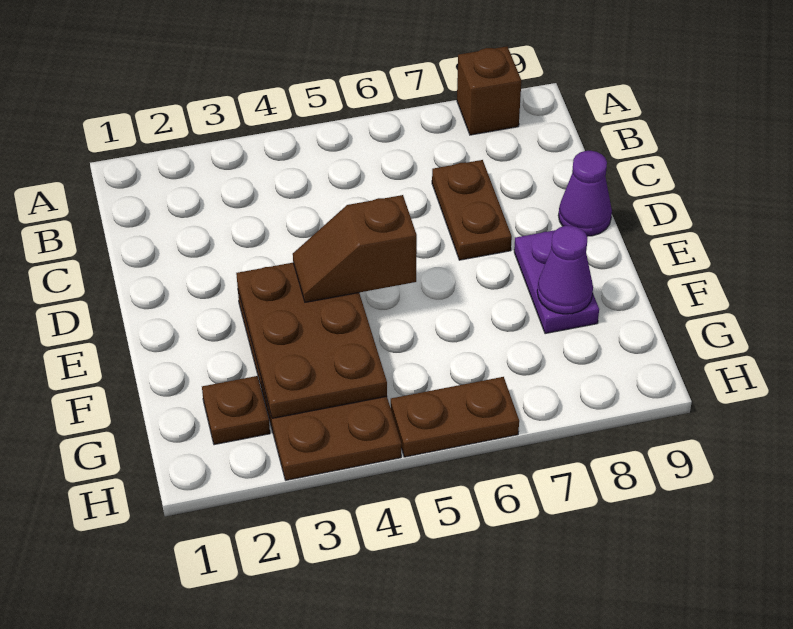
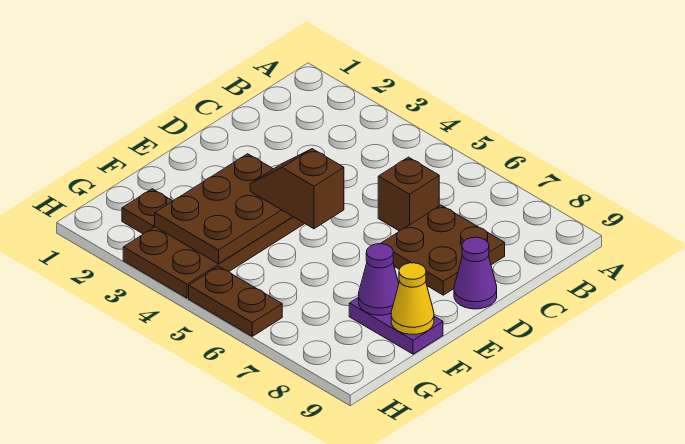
brown 1x1 brick [457,46,521,135] -> brown 1x1 brick moved to [378,157,439,231]
brown 1x2 plate [432,160,512,260] -> brown 2x2 plate [381,205,505,295]
purple 1x2 plate [514,230,599,334] -> purple 1x2 plate turned to [349,297,443,354]
none -> yellow 1x1 cone [391,263,434,334]

